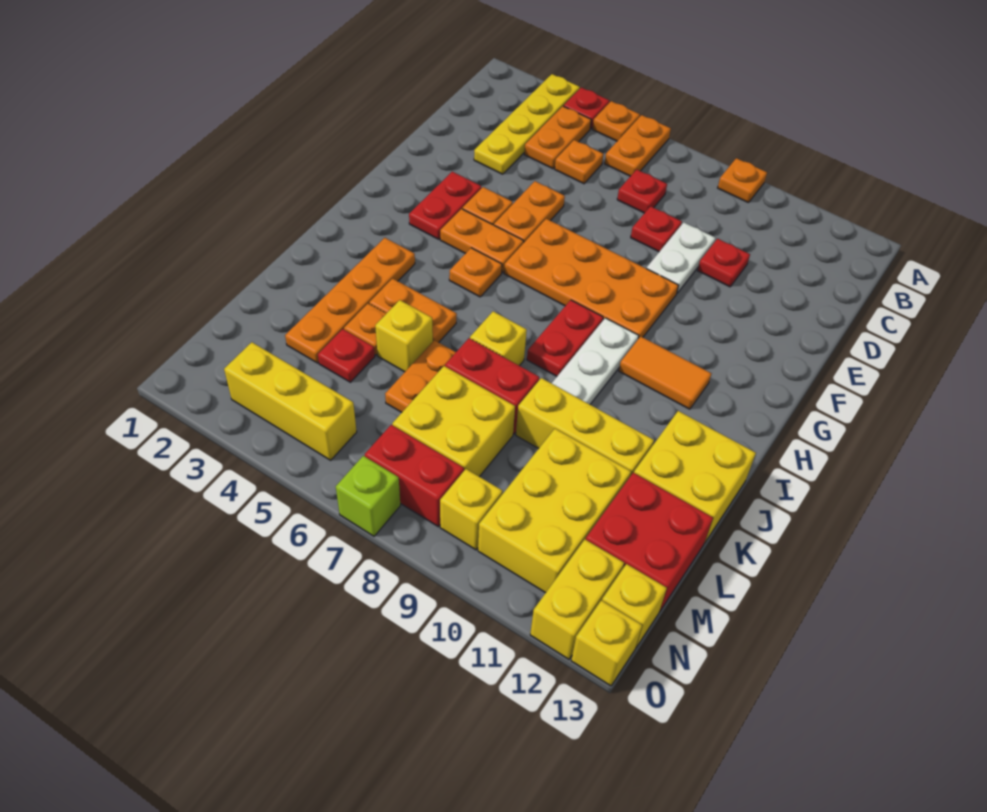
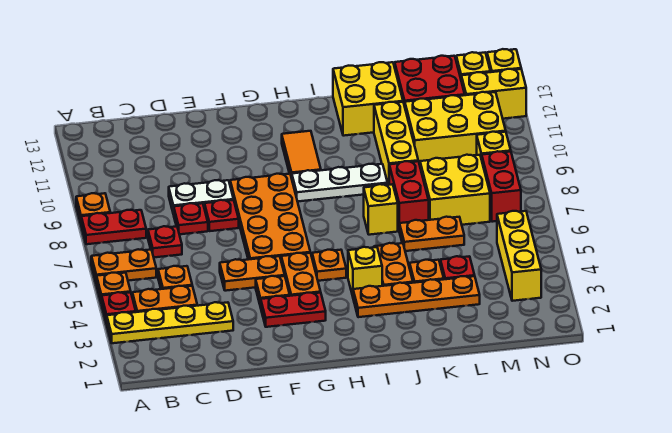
red 1x1 plate [698,239,750,287] -> red 1x1 plate moved to [204,200,239,231]
red 1x2 plate [527,300,603,376] -> red 1x2 plate moved to [81,210,146,244]
yellow 1x1 brick [375,300,433,372] -> yellow 1x1 brick moved to [348,247,382,296]
lime 1x1 brick [336,456,400,536] -> none

